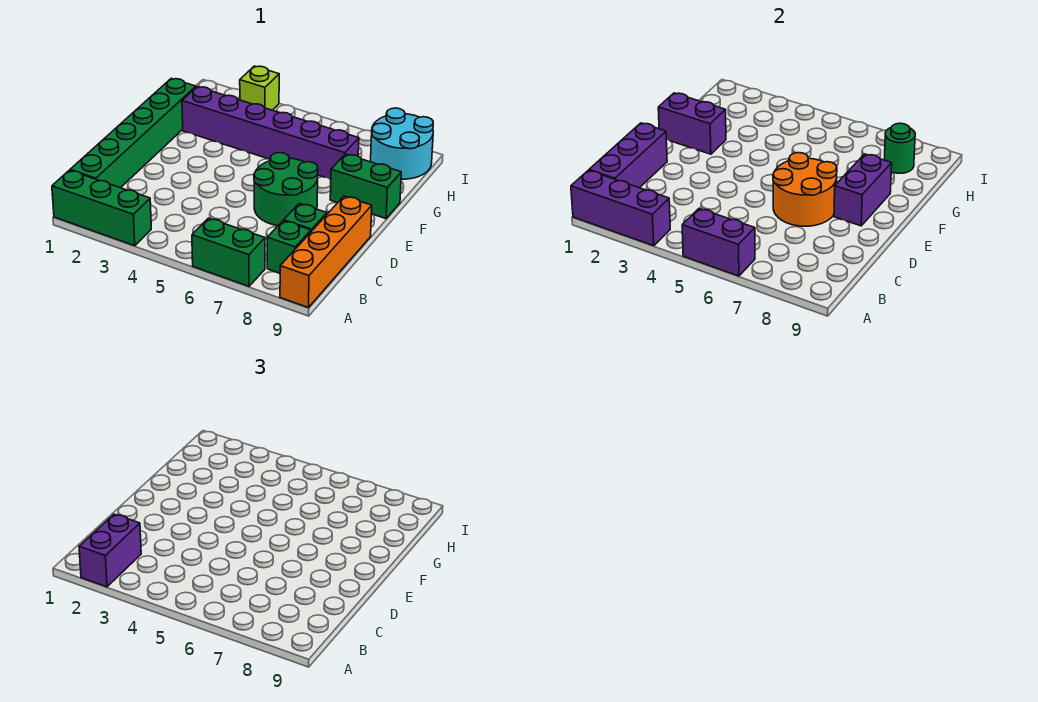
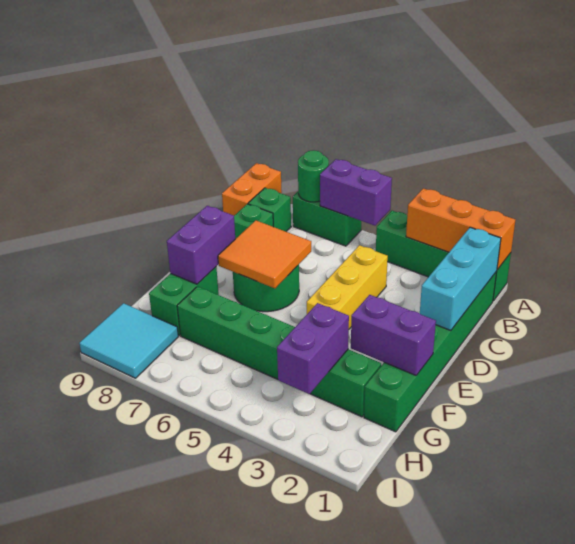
green 1x3 brick [52,170,151,246] -> green 1x4 brick [376,211,511,301]
purple 1x3 brick [571,170,670,246] -> orange 1x3 brick [406,188,515,270]
purple 1x2 brick [79,514,141,587] -> purple 1x2 brick moved to [277,303,349,394]
orange 1x4 brick [280,196,372,308] -> orange 1x2 brick [222,163,282,215]
purple 1x3 brick [589,123,667,188] -> cyan 1x3 brick [420,227,501,331]
none -> yellow 1x3 brick [307,245,388,329]
orange 2x2 round brick [773,153,837,226] -> orange 2x2 tile [218,220,311,288]
green 1x2 brick [330,154,401,219] -> green 1x2 brick turned to [149,267,219,335]
purple 1x6 brick [182,87,359,179] -> green 1x6 brick [177,286,381,417]
cyan 2x2 round brick [371,108,433,179] -> cyan 2x2 tile [79,303,178,378]
green 1x1 round brick [884,123,915,173] -> green 1x1 round brick moved to [298,150,329,202]
lime 1x1 brick [240,66,279,110] -> none

